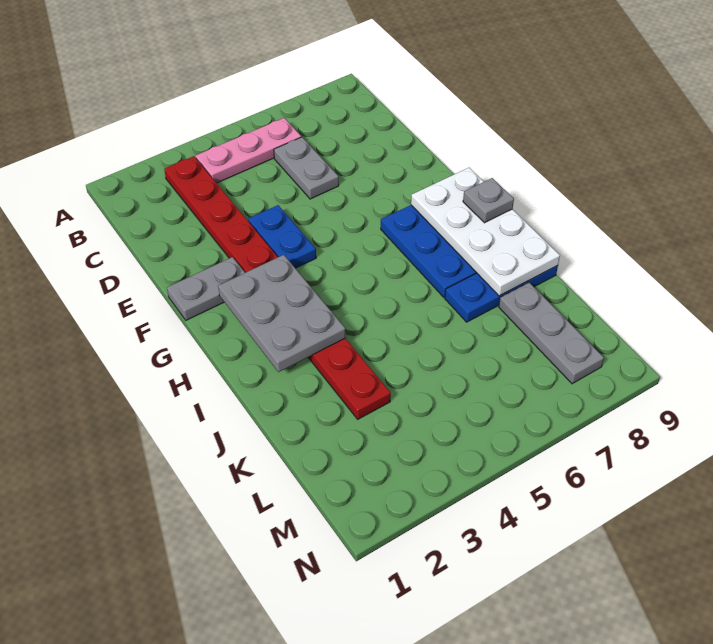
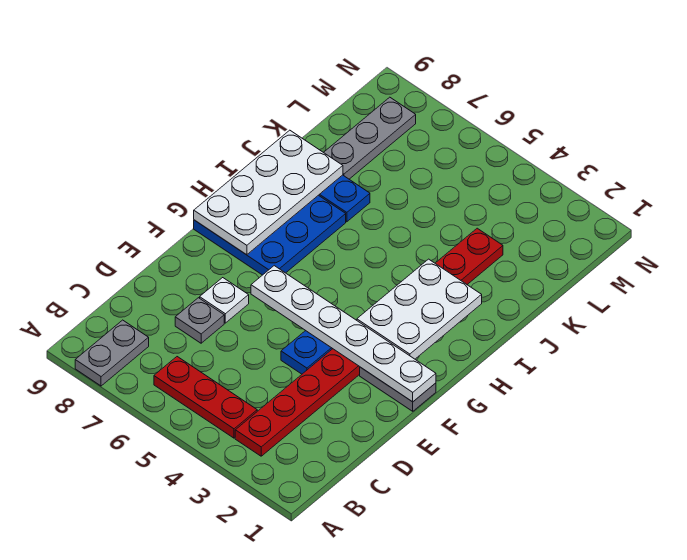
pink 1x3 plate [196,118,301,183] -> red 1x3 plate [154,357,257,438]
grey 1x2 plate [274,137,339,199] -> grey 1x2 plate moved to [75,320,149,386]
none -> white 1x1 plate [200,278,249,323]
none -> white 1x6 plate [251,266,436,402]
grey 2x3 plate [218,255,346,372] -> white 2x3 plate [357,259,482,359]
grey 1x1 plate [463,178,514,223] -> grey 1x1 plate moved to [175,298,224,343]

